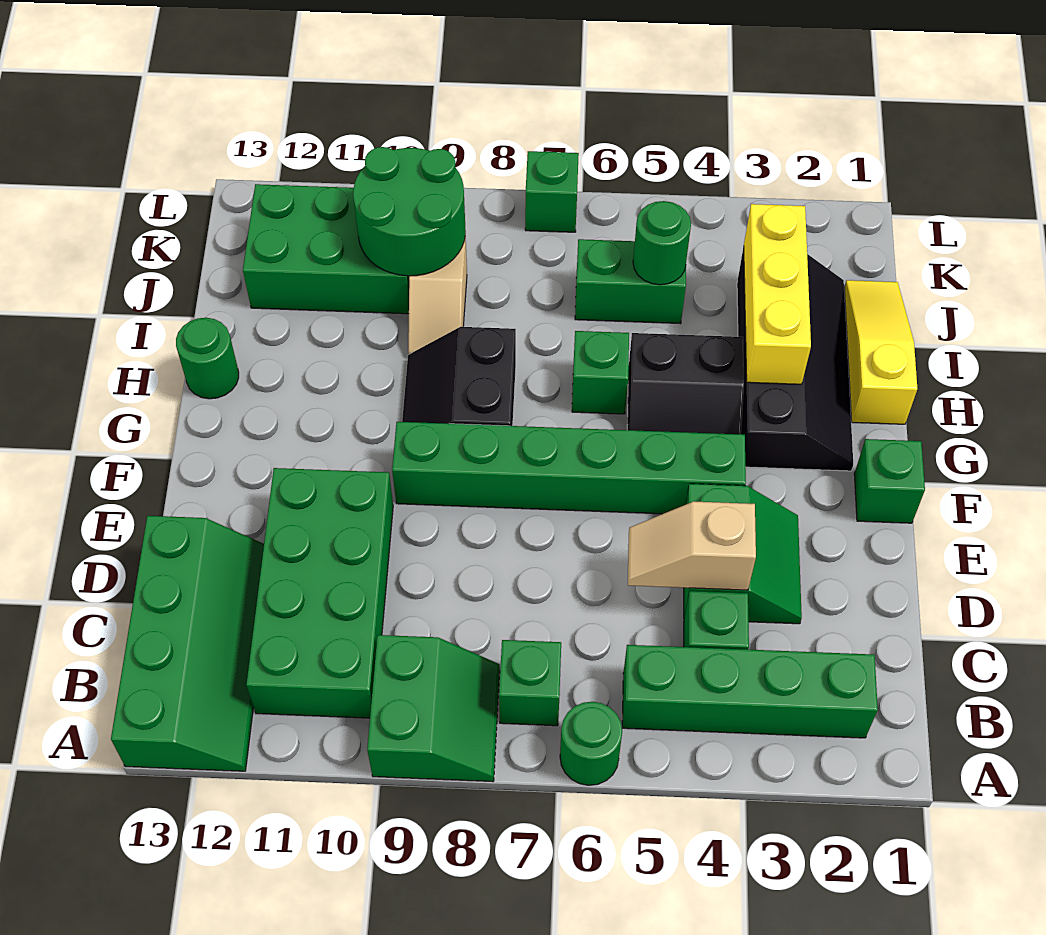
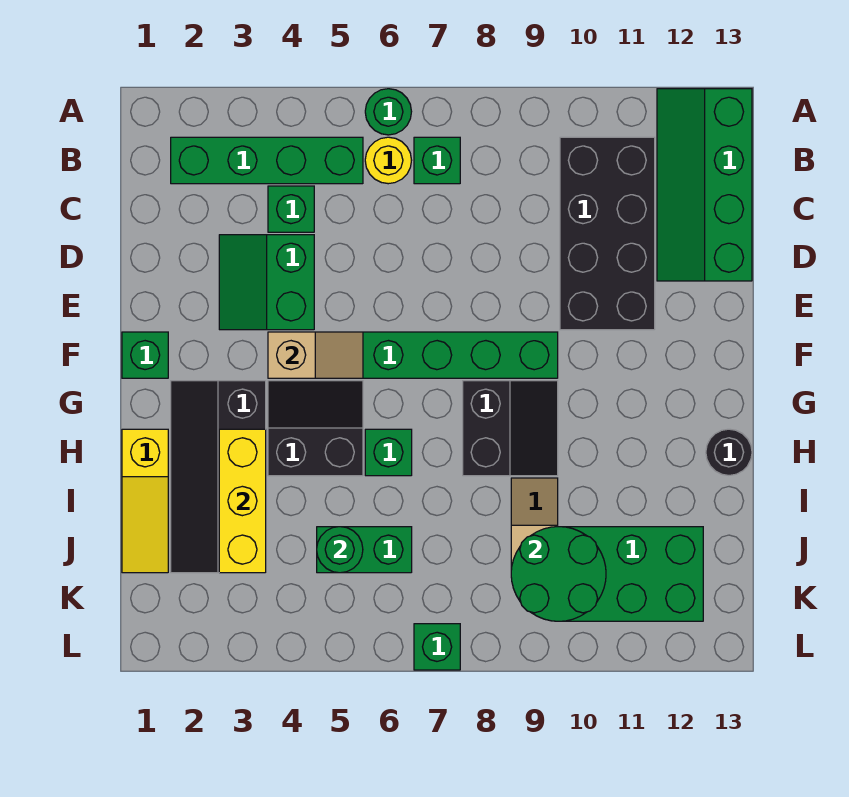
green 2x2 slope [367,635,500,782] -> none
none -> yellow 1x1 round brick [365,137,412,184]
green 2x4 brick [246,468,393,718] -> black 2x4 brick [560,137,655,330]
tan 1x2 slope [628,502,756,590] -> tan 1x2 slope moved to [268,332,363,378]
green 1x1 round brick [176,318,239,399] -> black 1x1 round brick [706,429,752,475]

